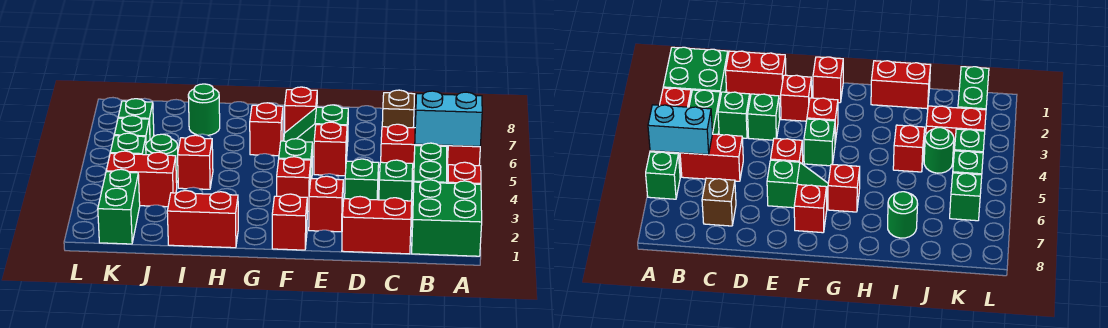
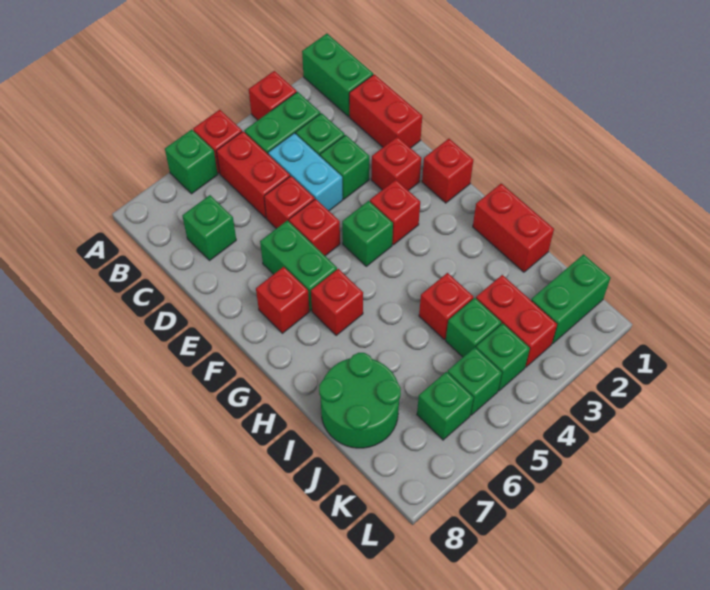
green 2x2 brick [412,180,482,256] -> green 1x2 brick [302,34,373,117]
cyan 1x2 brick [415,91,482,146] -> cyan 1x2 brick moved to [268,133,343,211]
brown 1x1 brick [382,90,415,128] -> green 1x1 brick [182,195,236,261]
none -> red 1x1 brick [264,176,315,229]
green 1x2 slope [284,105,348,157] -> green 1x2 brick [260,220,337,311]
green 1x1 round brick [188,84,220,135] -> green 2x2 round brick [319,353,401,448]
green 1x1 round brick [146,134,178,183] -> green 1x1 brick [446,298,501,357]

